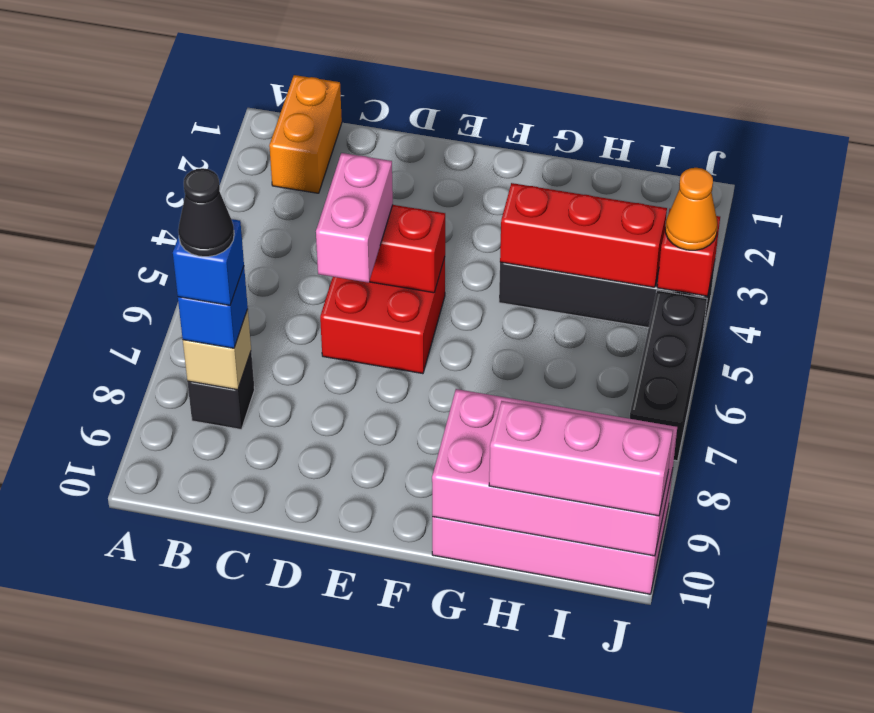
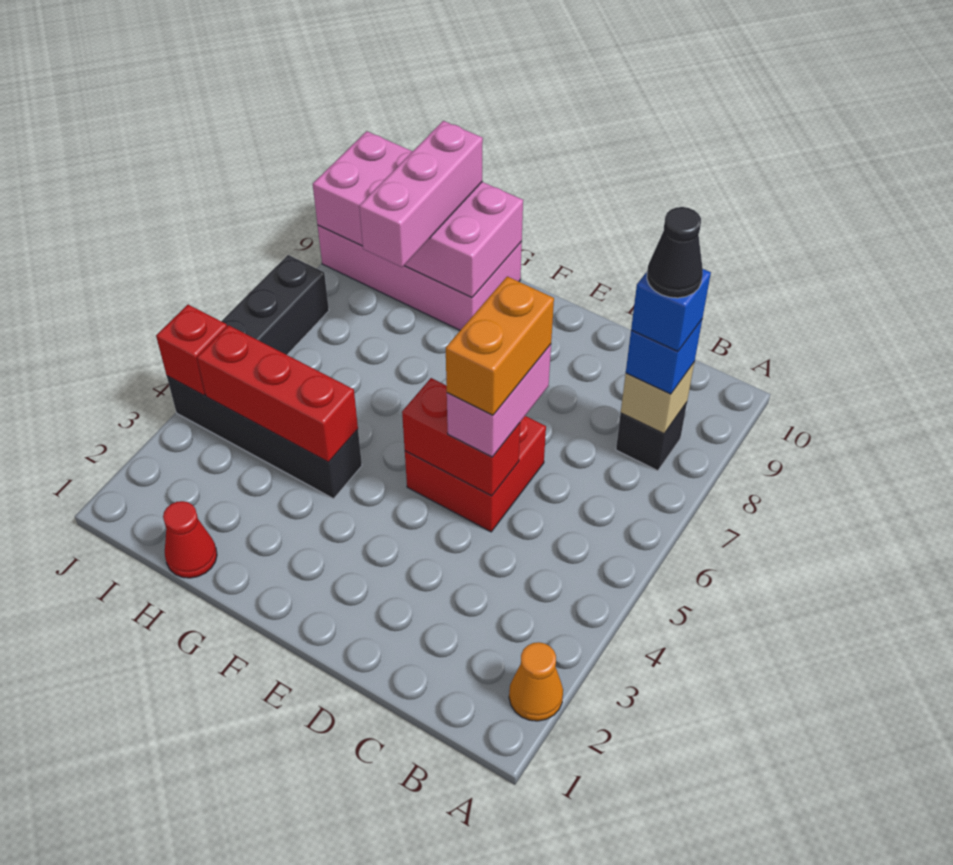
orange 1x2 brick [269,75,342,193] -> orange 1x2 brick moved to [446,276,554,415]
none -> red 1x1 cone [163,501,217,578]
pink 1x3 brick [489,401,673,516] -> pink 1x3 brick turned to [359,121,483,267]
orange 1x1 cone [665,168,717,250] -> orange 1x1 cone moved to [509,642,563,721]

